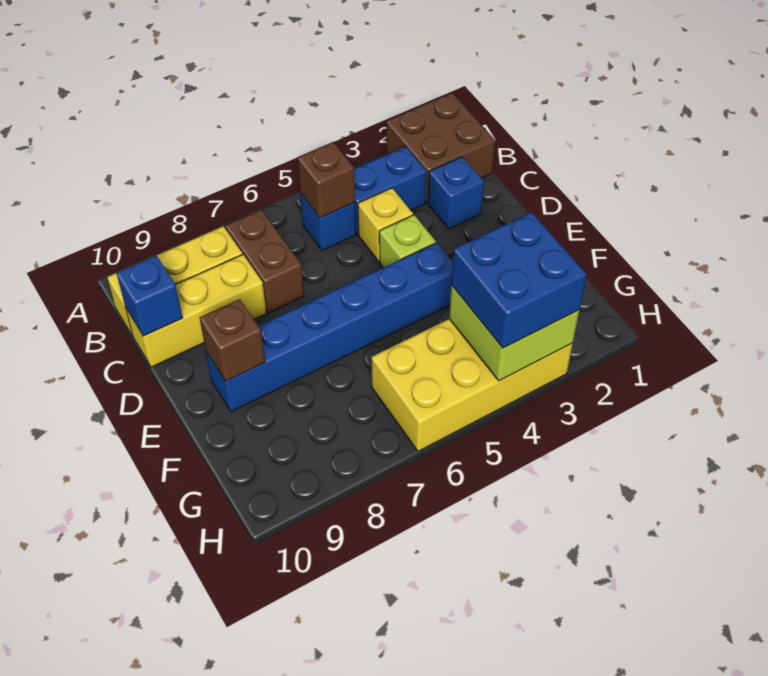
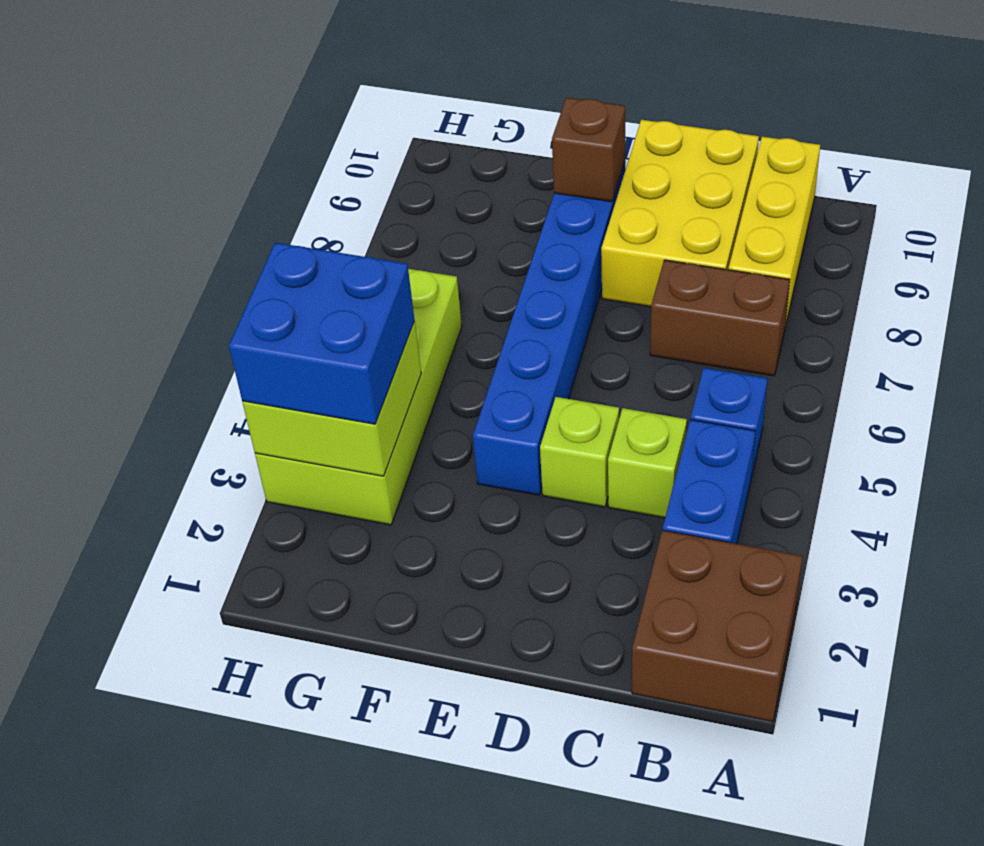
brown 1x1 brick [298,142,355,218] -> none
blue 1x1 brick [428,157,484,229] -> none
yellow 1x1 brick [358,188,413,261] -> lime 1x1 brick [608,408,687,518]
yellow 1x3 brick [126,254,266,367] -> yellow 2x3 brick [601,120,759,307]
blue 1x1 brick [117,255,182,336] -> none
yellow 2x4 brick [371,319,573,451] -> lime 2x4 brick [255,269,462,525]

